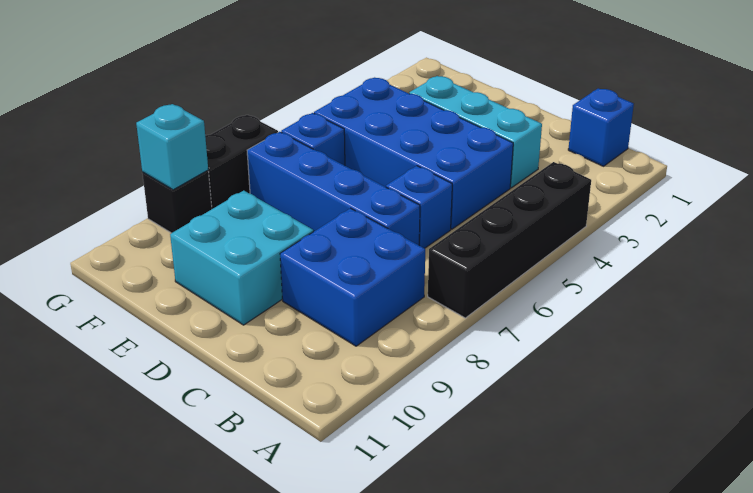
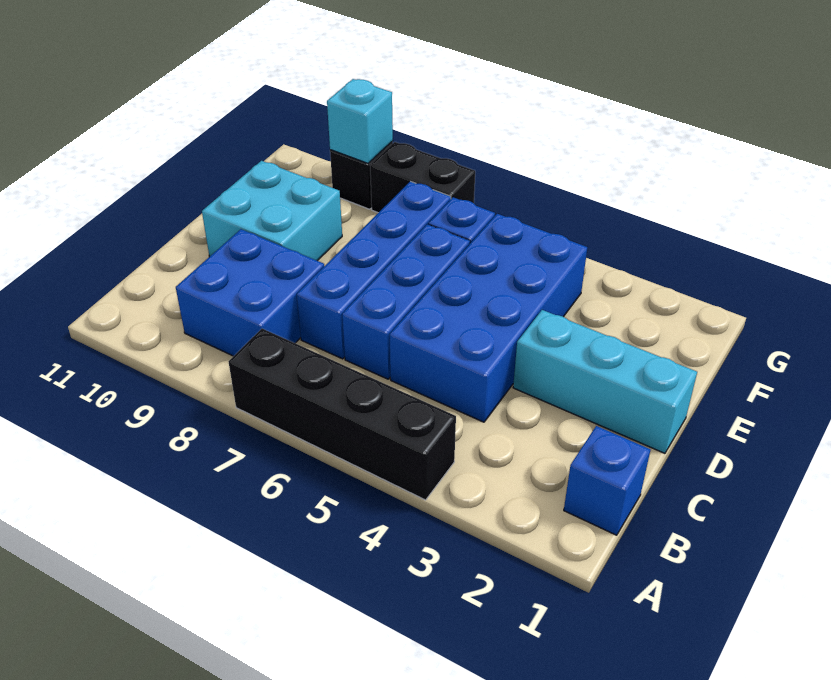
cyan 1x3 brick [409,76,542,188] -> cyan 1x3 brick turned to [513,310,697,453]
blue 1x1 brick [386,166,452,248] -> blue 1x3 brick [342,224,470,379]

